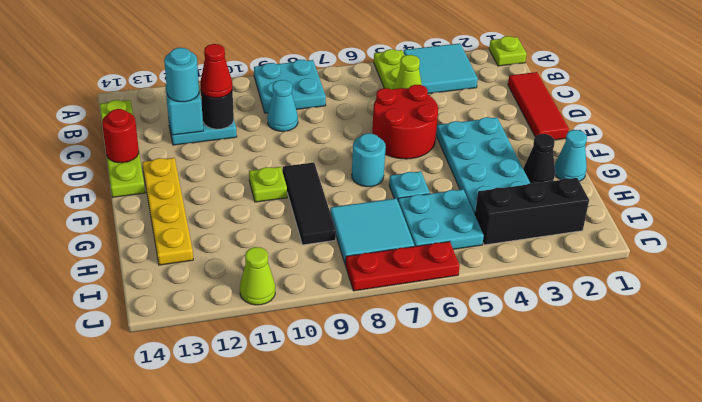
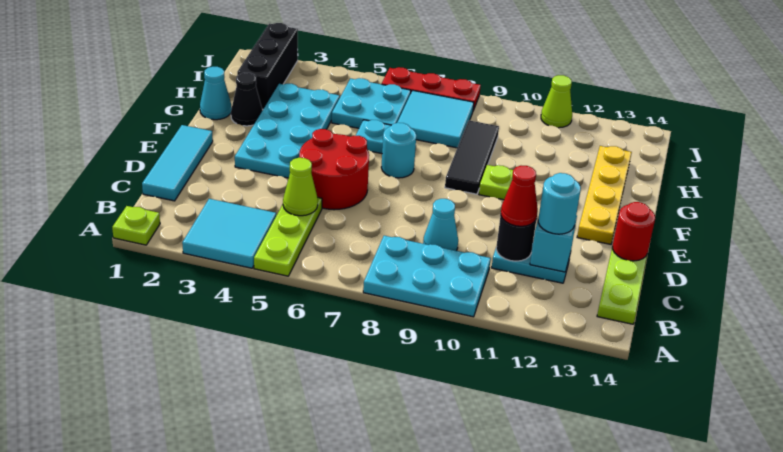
cyan 2x2 plate [254,60,326,113] -> cyan 2x3 plate [363,236,491,317]
red 1x3 tile [508,72,569,140] -> cyan 1x3 tile [142,125,213,201]
black 1x3 brick [475,178,589,245] -> black 1x3 brick turned to [237,23,298,109]

